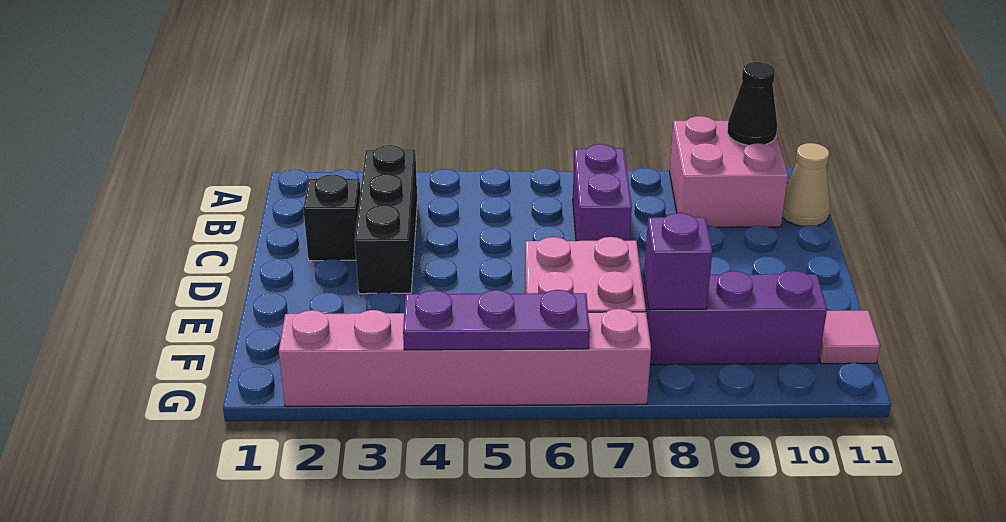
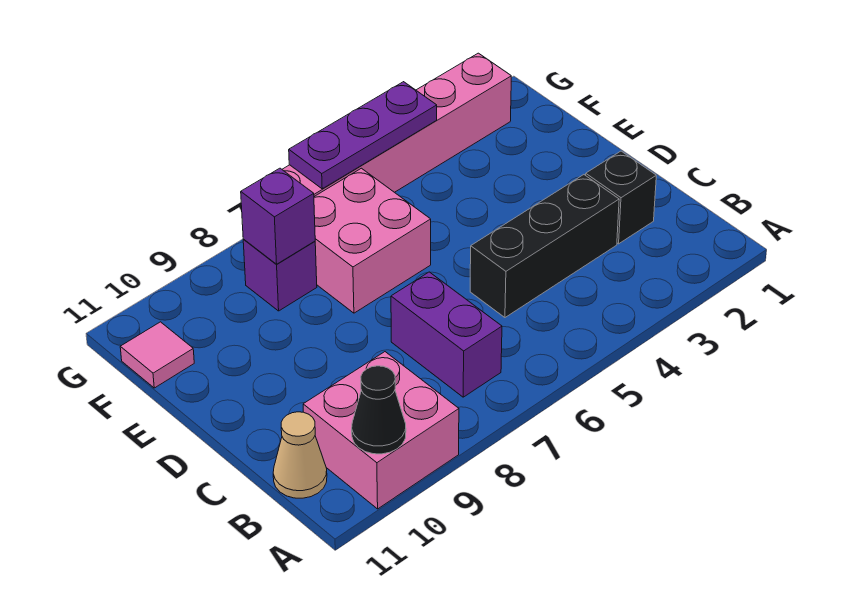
black 1x3 brick [355,145,417,294] -> black 1x3 brick turned to [470,175,619,317]
purple 1x3 brick [643,271,827,365] -> purple 1x1 brick [243,239,317,311]

